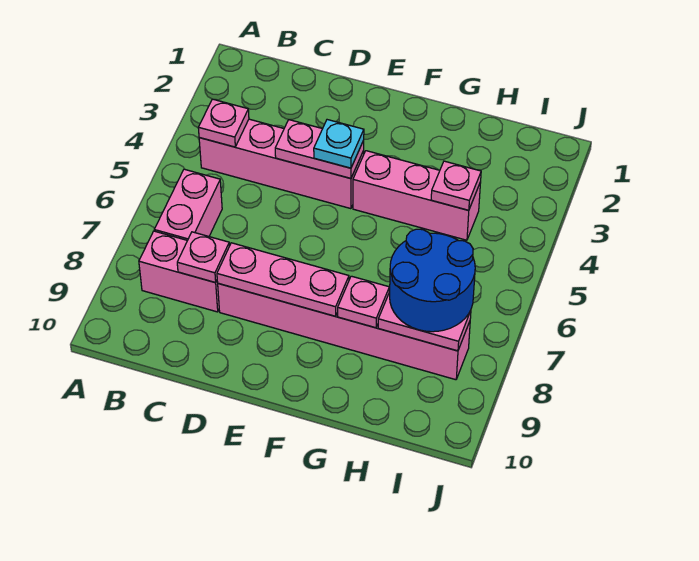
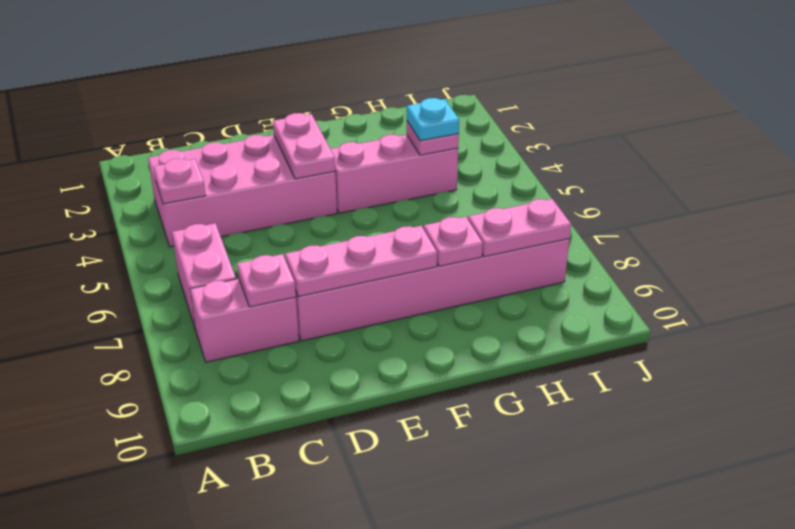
pink 1x4 brick [199,119,364,209] -> pink 2x4 brick [148,135,337,247]
pink 1x2 plate [275,120,364,178] -> pink 1x2 plate turned to [273,113,335,179]
cyan 1x1 plate [314,120,364,168] -> cyan 1x1 plate moved to [407,98,459,141]
blue 2x2 round brick [390,229,475,332] -> none

